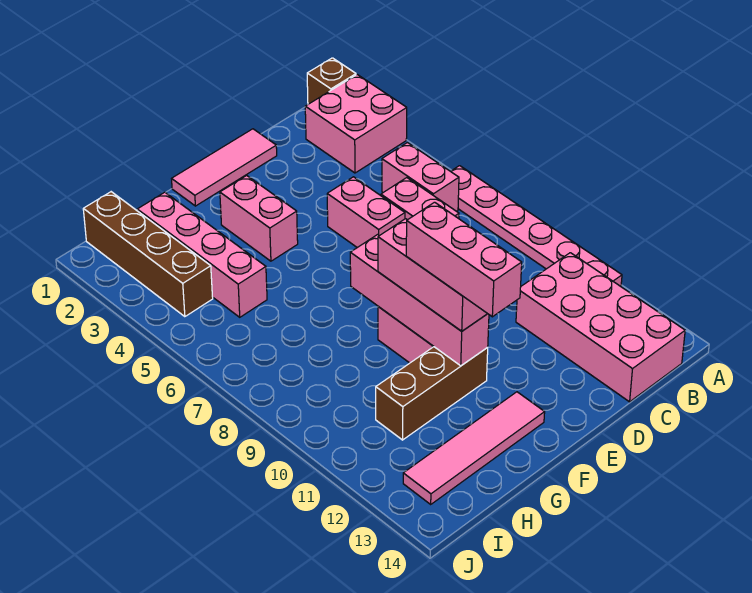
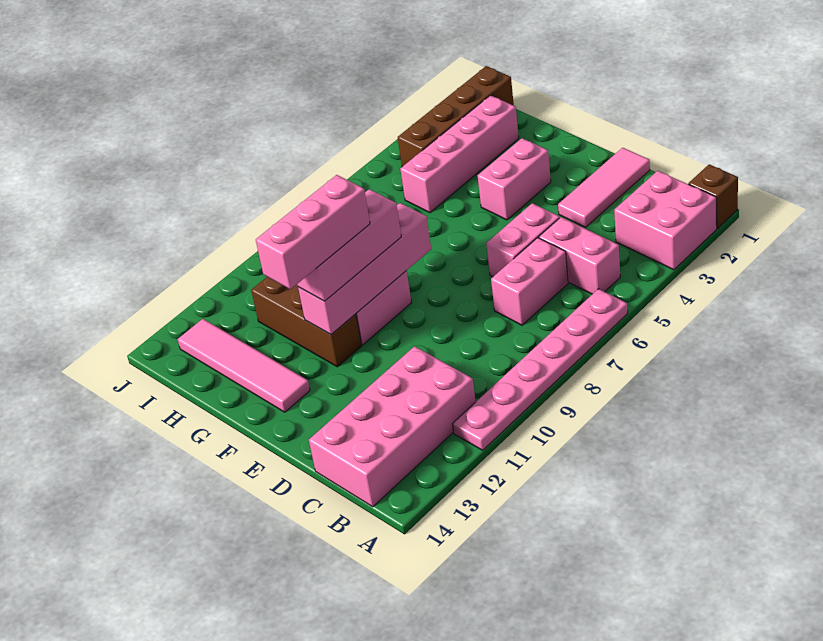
pink 1x2 brick [382,143,459,211] -> pink 1x2 brick turned to [539,217,620,294]
pink 1x3 tile [172,129,277,206] -> pink 1x3 tile turned to [558,148,650,227]

